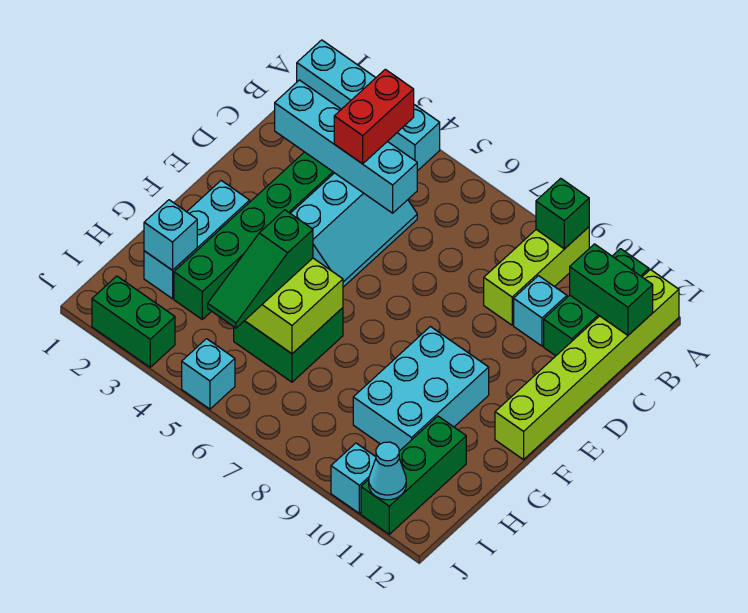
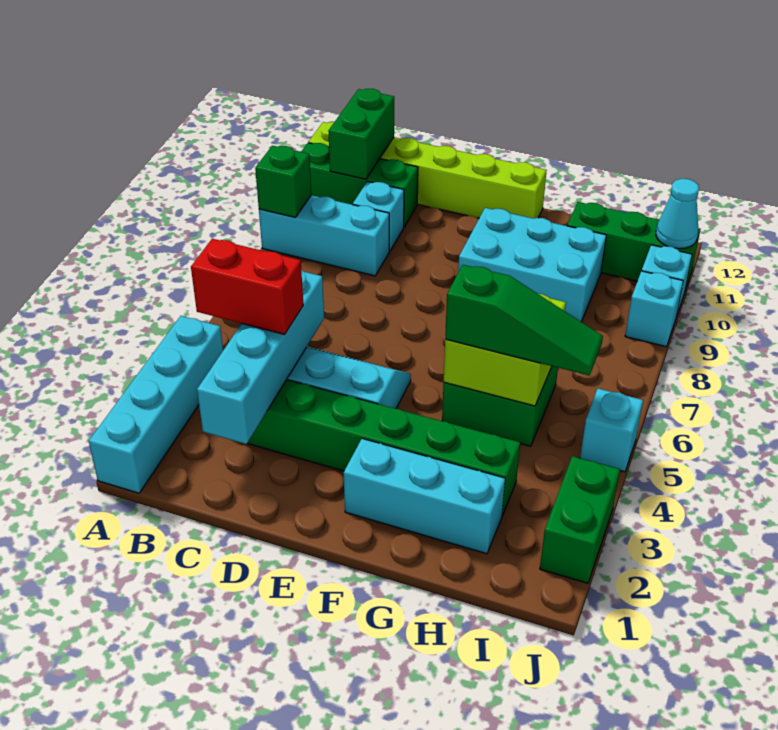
lime 1x3 brick [484,227,589,325] -> cyan 1x3 brick [259,195,389,276]
cyan 1x1 brick [144,200,197,270] -> cyan 1x1 brick moved to [625,271,683,347]

